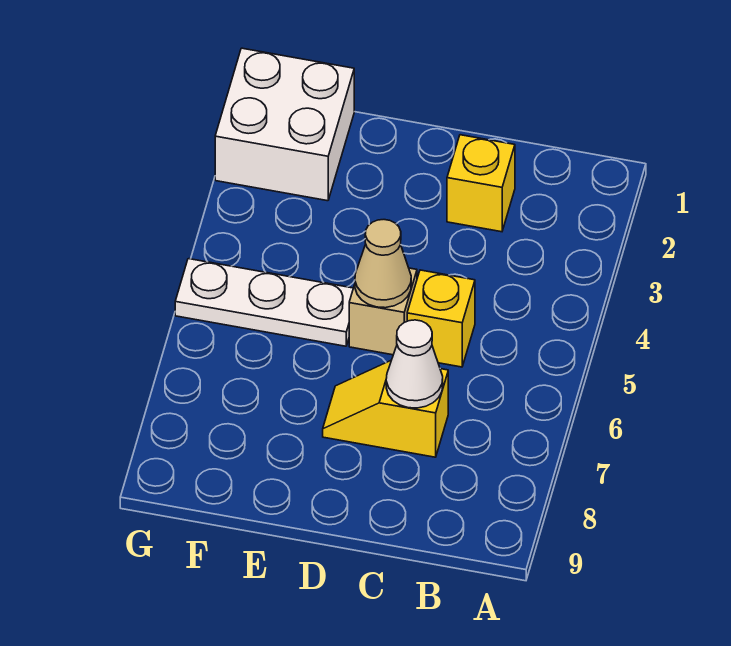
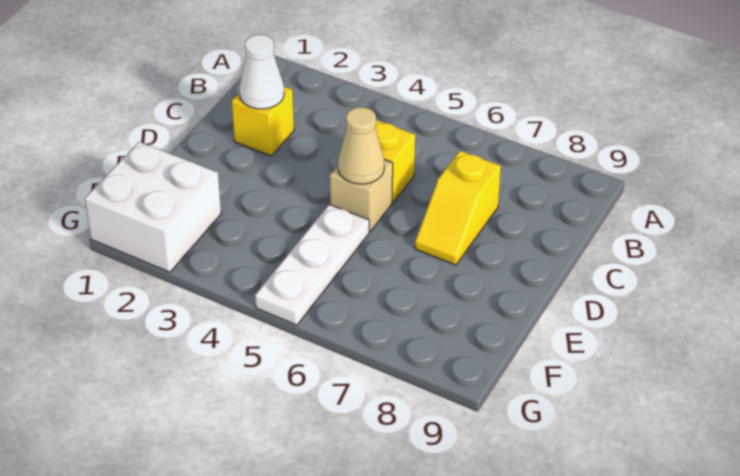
white 1x1 cone [386,320,443,408] -> white 1x1 cone moved to [239,35,284,109]

